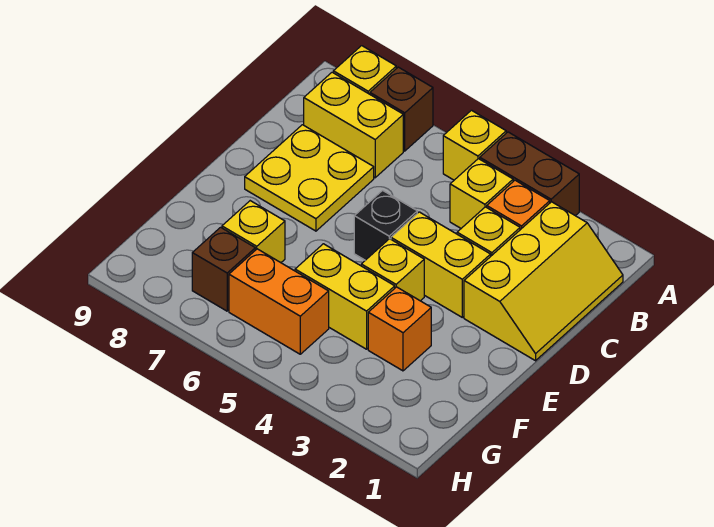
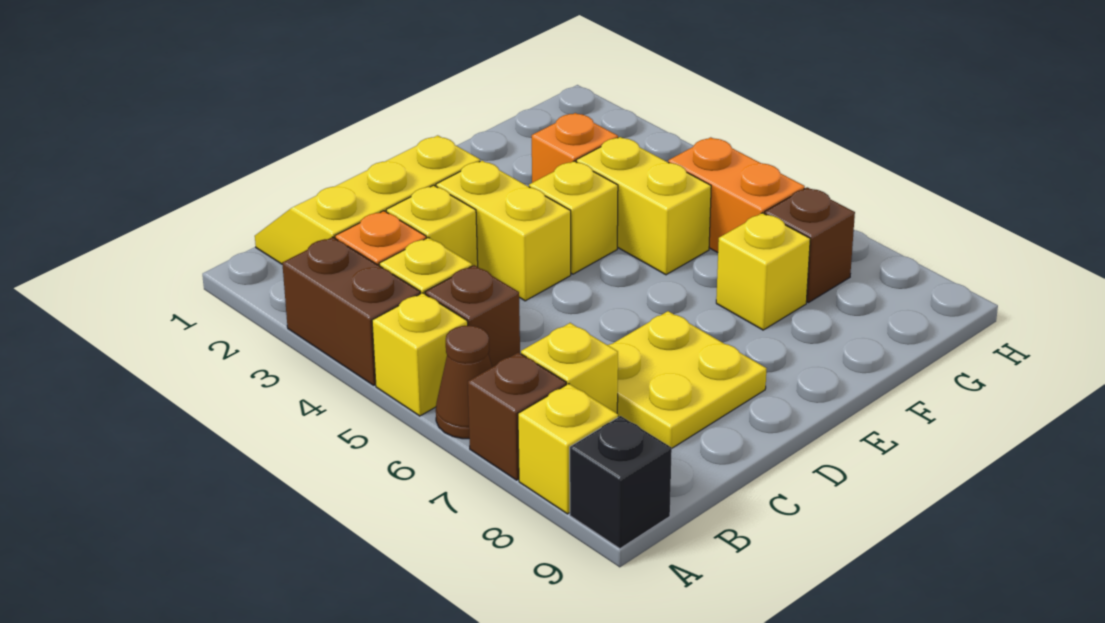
none -> brown 1x1 cone [436,326,492,439]
none -> brown 1x1 brick [425,265,520,367]
yellow 1x2 brick [304,72,403,178] -> yellow 1x1 brick [521,323,618,413]
black 1x1 brick [354,190,417,260] -> black 1x1 brick moved to [570,416,672,549]

